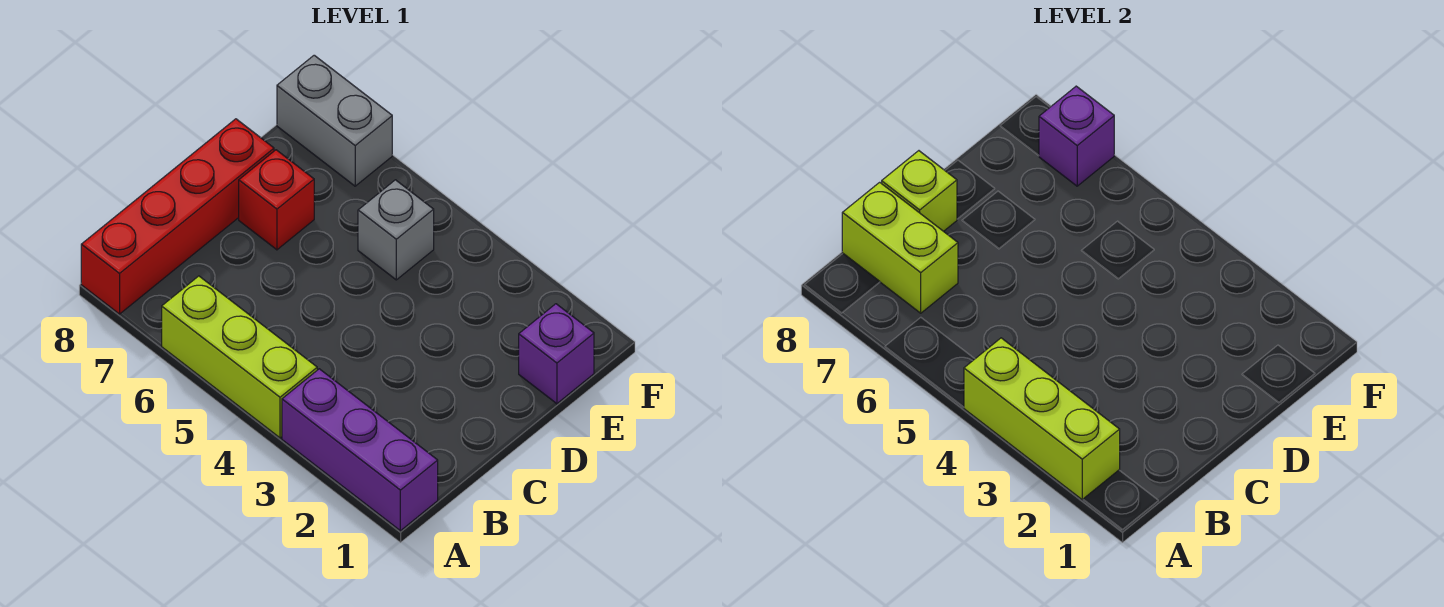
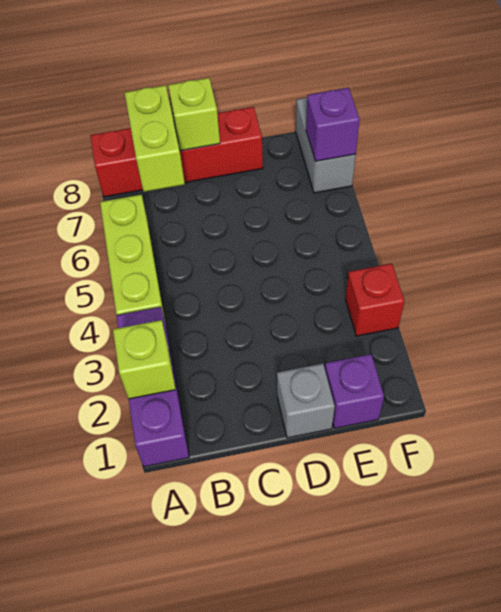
lime 1x3 brick [964,338,1120,500] -> lime 1x1 brick [113,320,176,399]
red 1x1 brick [239,150,314,250] -> red 1x1 brick moved to [345,263,405,336]
grey 1x1 brick [358,180,434,280] -> grey 1x1 brick moved to [277,364,335,438]

